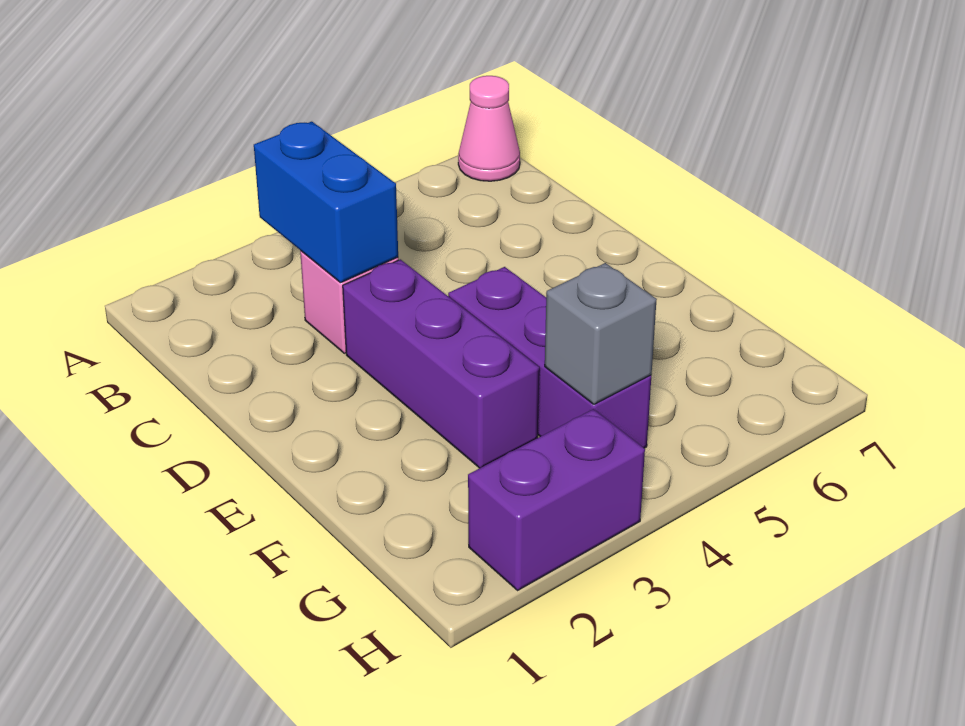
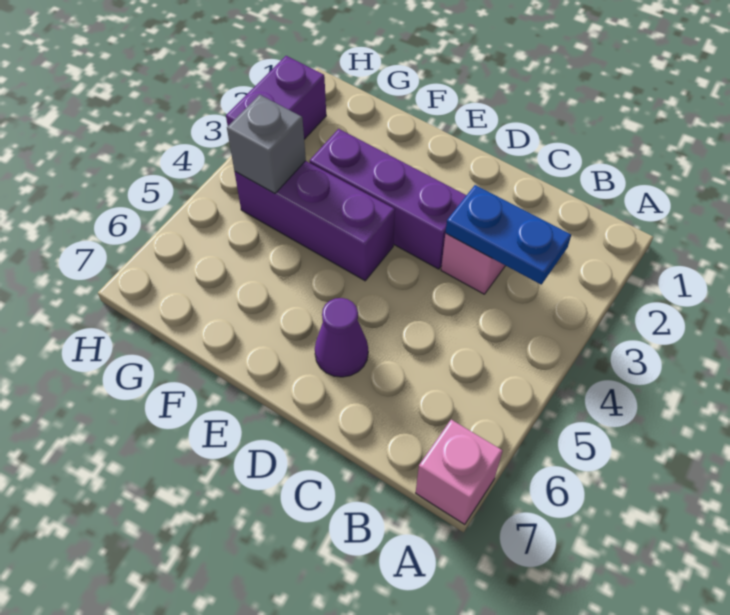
pink 1x1 cone [458,76,520,181] -> pink 1x1 brick [416,420,503,525]
blue 1x2 brick [254,122,398,283] -> blue 1x2 plate [445,185,571,285]
none -> purple 1x1 cone [315,298,368,377]

